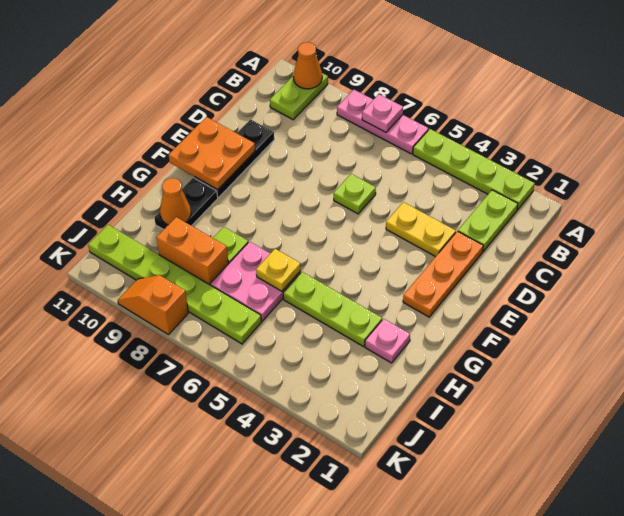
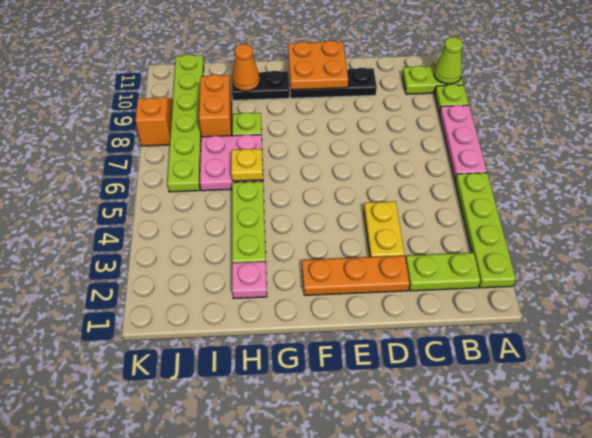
pink 1x1 plate [362,94,403,132] -> none
orange 1x1 cone [293,42,322,89] -> lime 1x1 cone [434,37,463,84]
lime 1x1 plate [333,174,376,214] -> lime 1x1 plate moved to [435,84,469,113]

